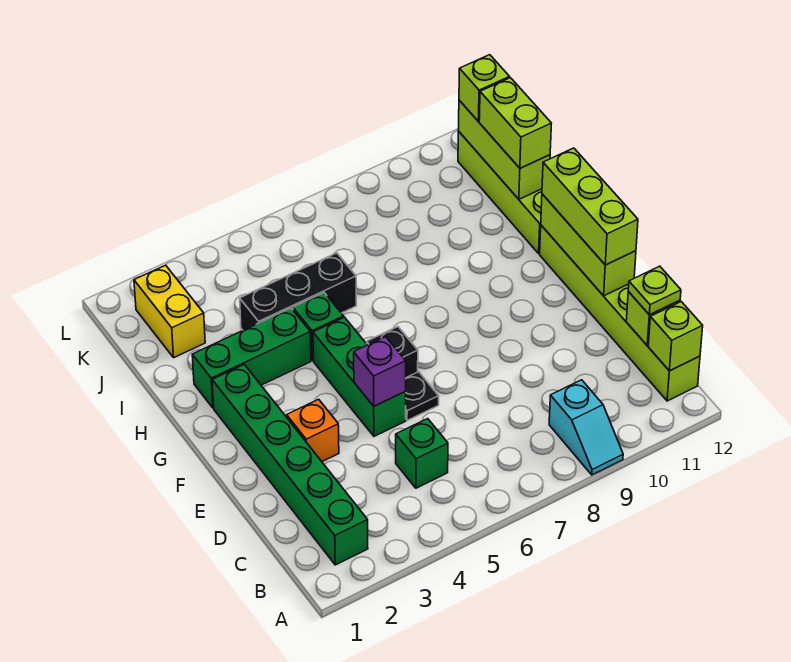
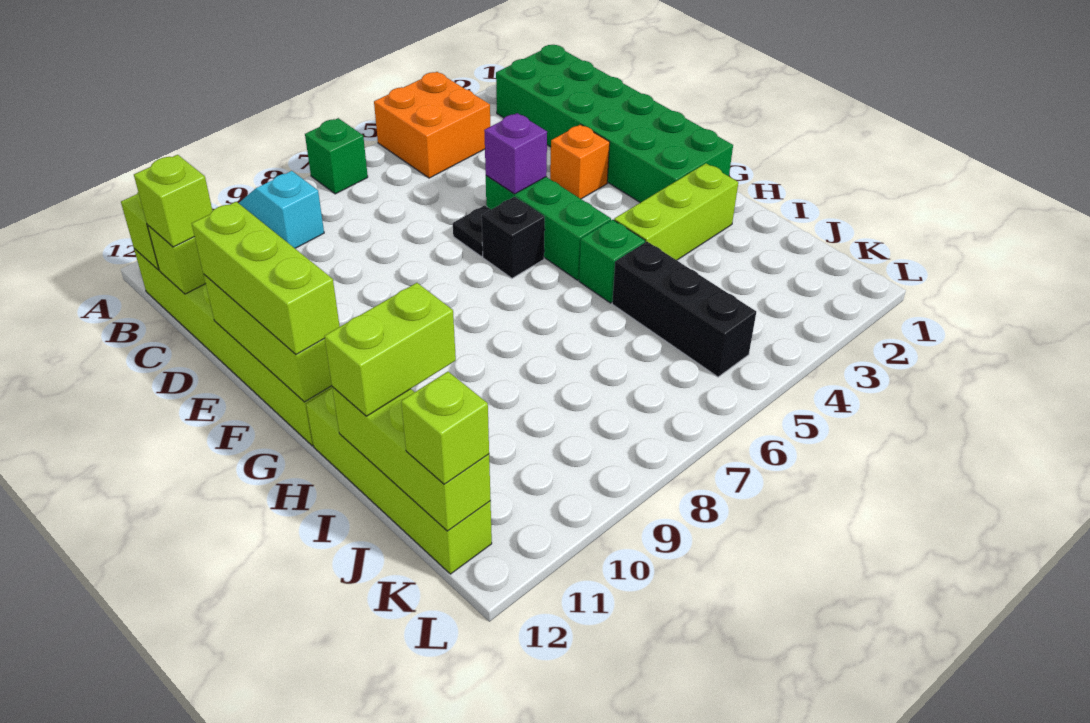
none -> orange 2x2 brick [374,72,490,178]
green 1x6 brick [212,364,368,565] -> green 2x6 brick [496,45,733,203]
green 1x1 brick [396,419,448,488] -> green 1x1 brick moved to [305,118,368,194]
lime 1x1 plate [628,266,681,315] -> lime 1x1 brick [134,155,212,247]
green 1x3 brick [192,308,311,408] -> lime 1x3 brick [614,164,738,260]
black 1x3 brick [240,253,356,330] -> black 1x3 brick turned to [612,242,756,377]
lime 1x2 brick [479,78,551,168] -> lime 1x2 brick turned to [324,283,456,416]
yellow 1x2 brick [134,265,205,357] -> none

